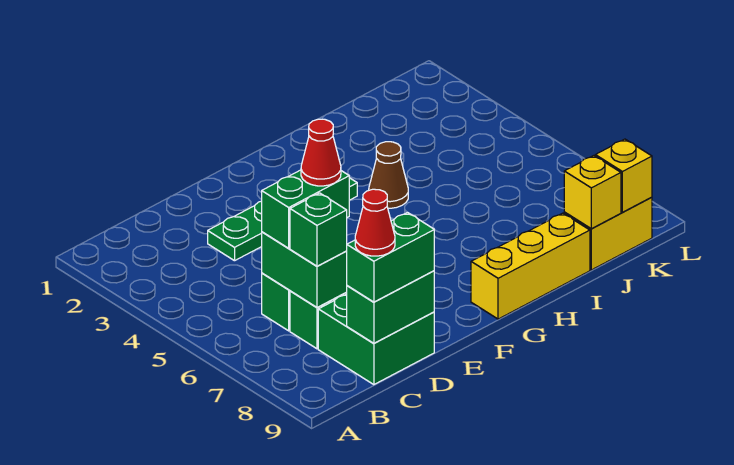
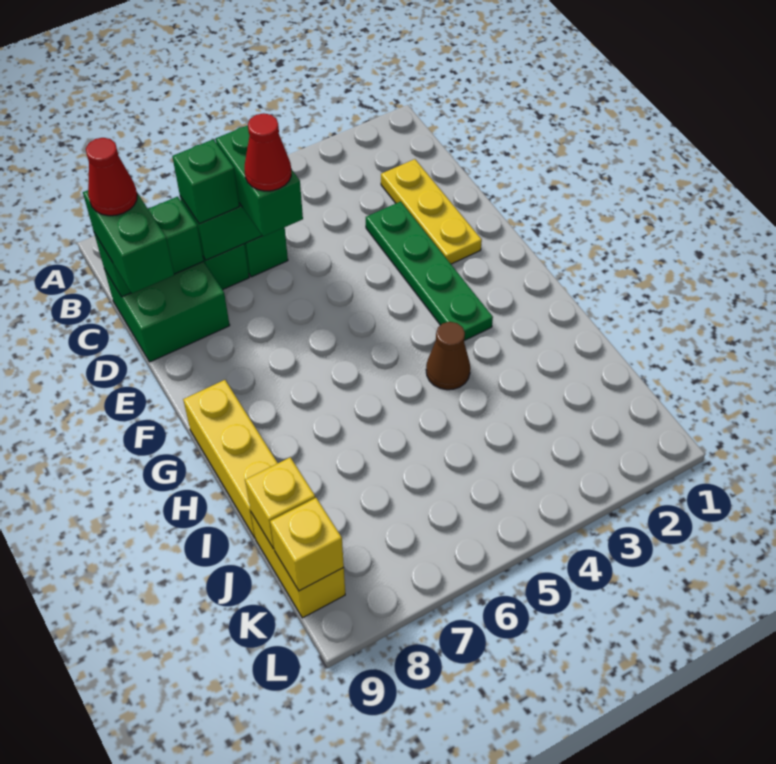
none -> yellow 1x3 plate [381,159,482,264]
green 1x2 brick [346,271,434,343] -> green 1x2 brick turned to [94,197,204,297]

